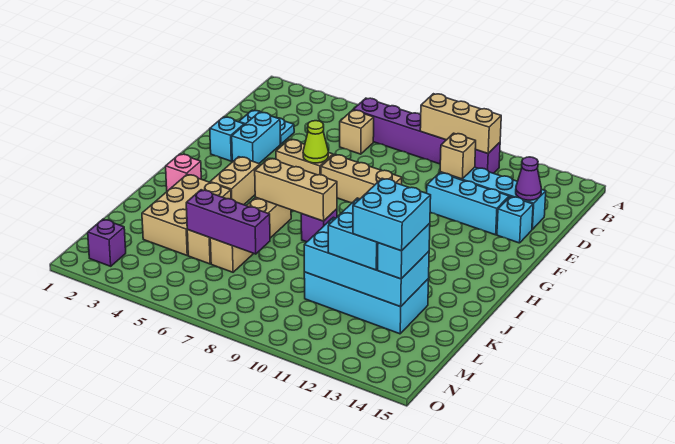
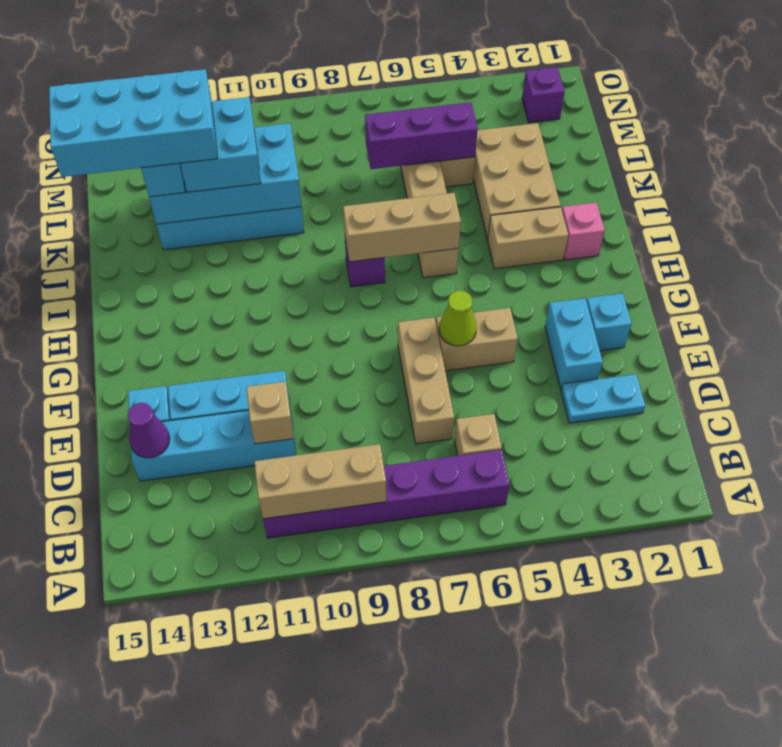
tan 1x3 brick [321,154,402,203] -> tan 1x3 brick turned to [398,318,454,444]
tan 1x2 brick [210,157,260,205] -> tan 1x2 brick turned to [488,207,568,269]
cyan 2x2 brick [353,178,431,251] -> cyan 2x4 brick [49,69,218,177]

